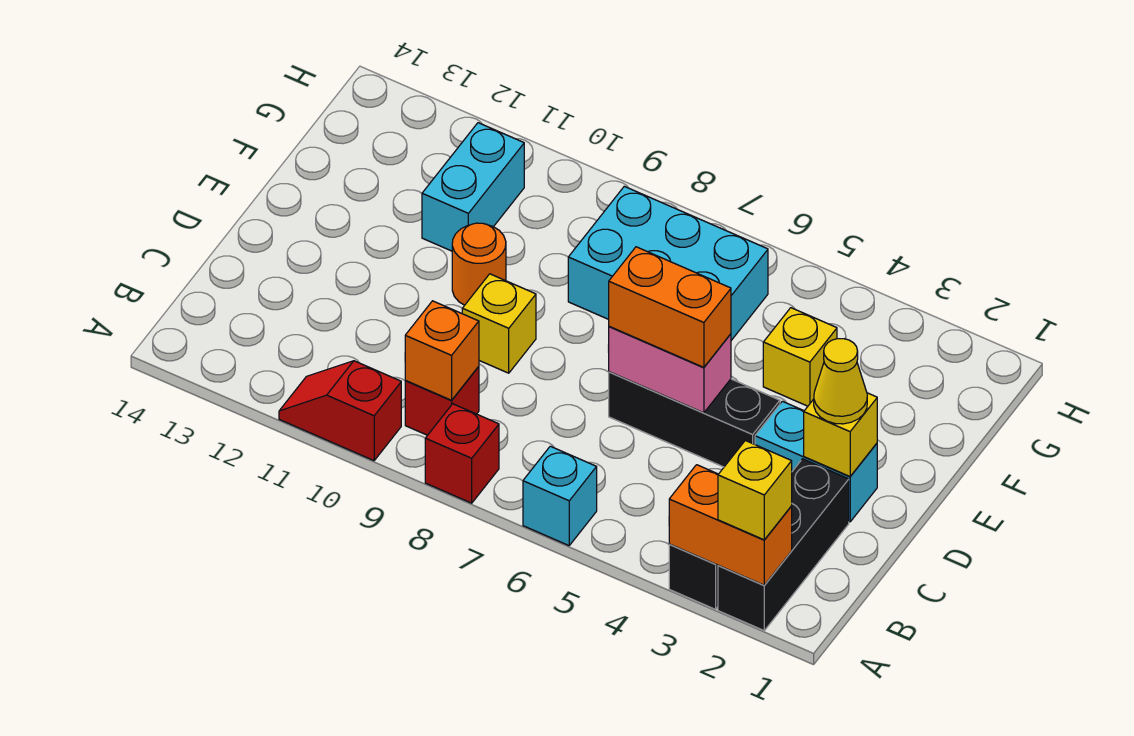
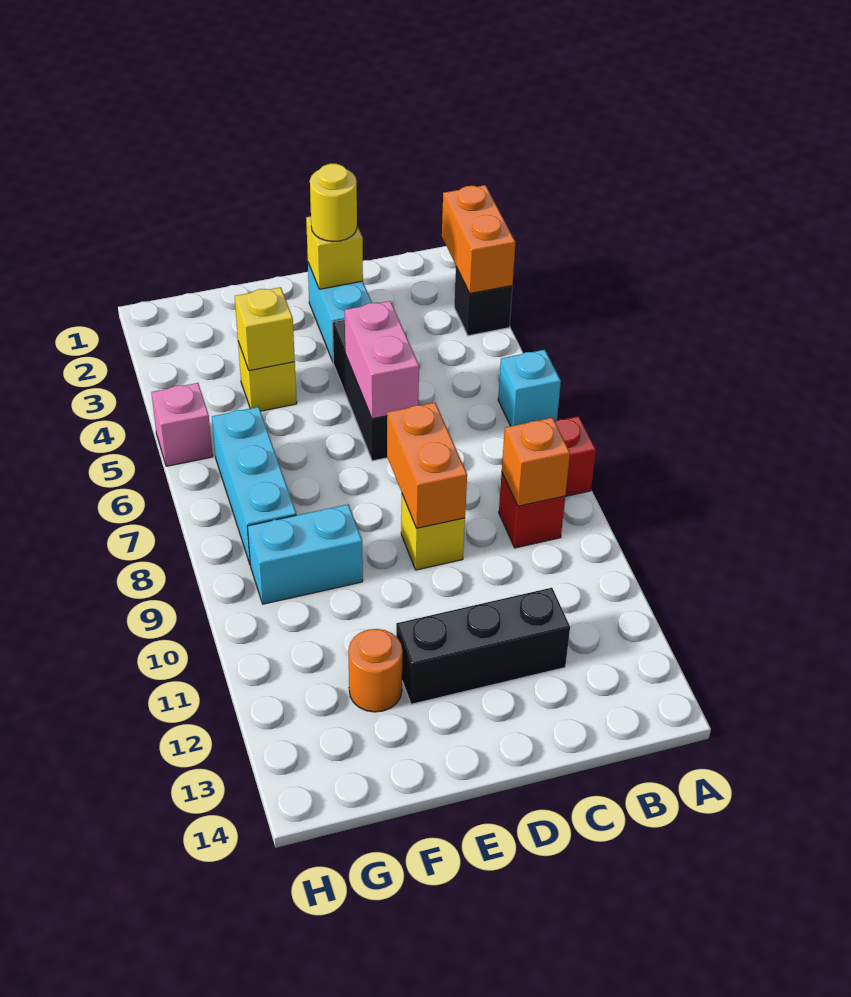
black 1x3 brick [718,459,849,630] -> black 1x3 brick moved to [396,588,570,704]
yellow 1x1 brick [718,441,792,540] -> yellow 1x1 brick moved to [235,287,295,371]
red 1x2 slope [279,361,401,461] -> none
yellow 1x1 cone [814,339,867,424] -> yellow 1x1 round brick [310,164,357,242]
orange 1x2 brick [609,247,731,367] -> orange 1x2 brick moved to [387,402,467,528]
orange 1x1 round brick [452,223,506,305] -> orange 1x1 round brick moved to [348,629,403,712]
cyan 2x3 brick [568,186,768,340] -> cyan 1x3 brick [212,407,296,564]
cyan 1x2 brick [422,123,524,251] -> cyan 1x2 brick moved to [248,504,363,604]
none -> pink 1x1 brick [151,383,213,466]

